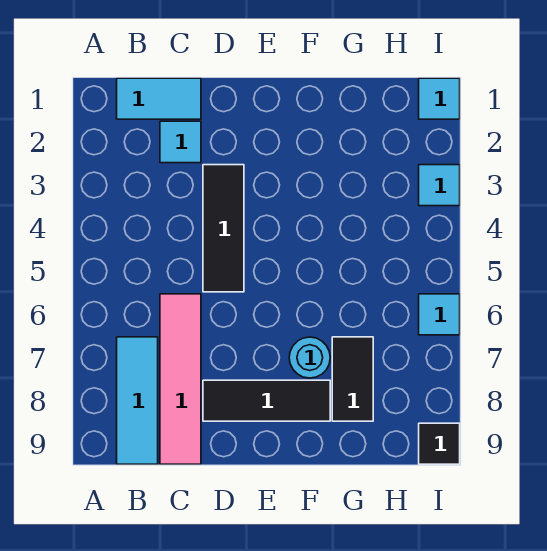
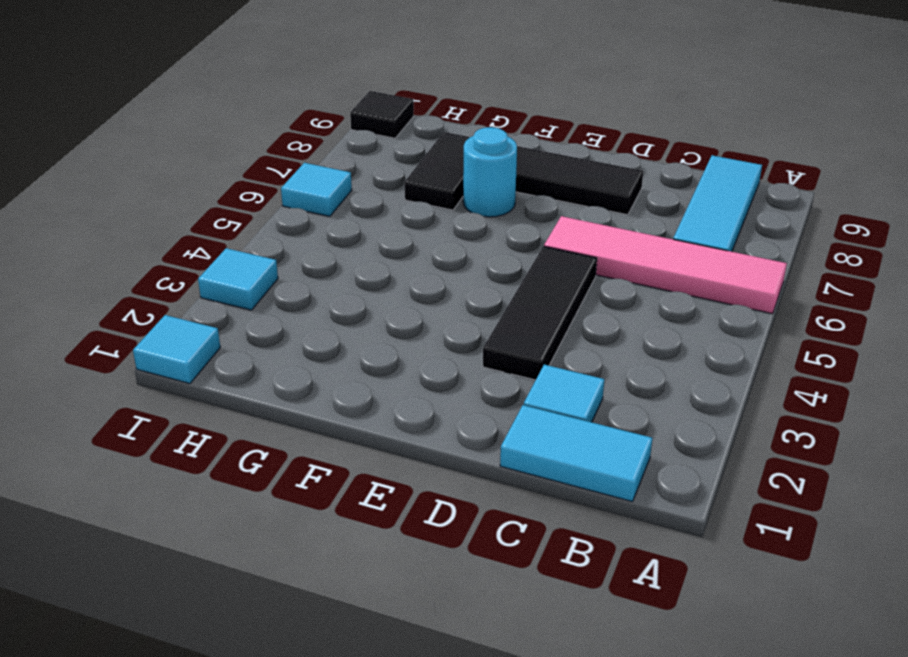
pink 1x4 tile [160,294,201,464] -> pink 1x4 tile turned to [544,216,787,314]

